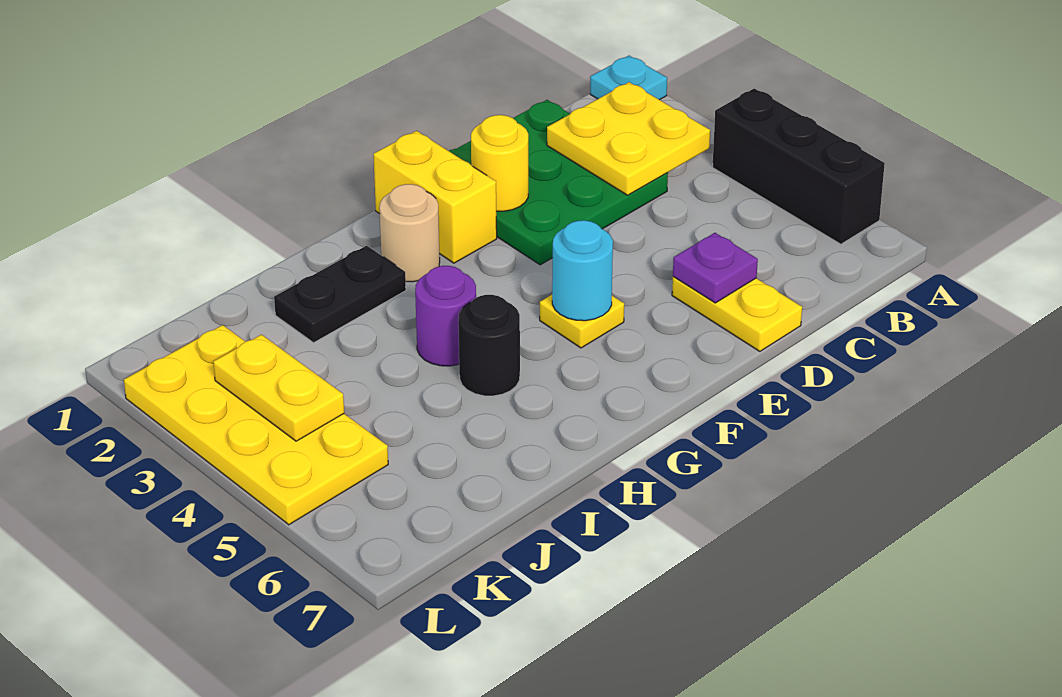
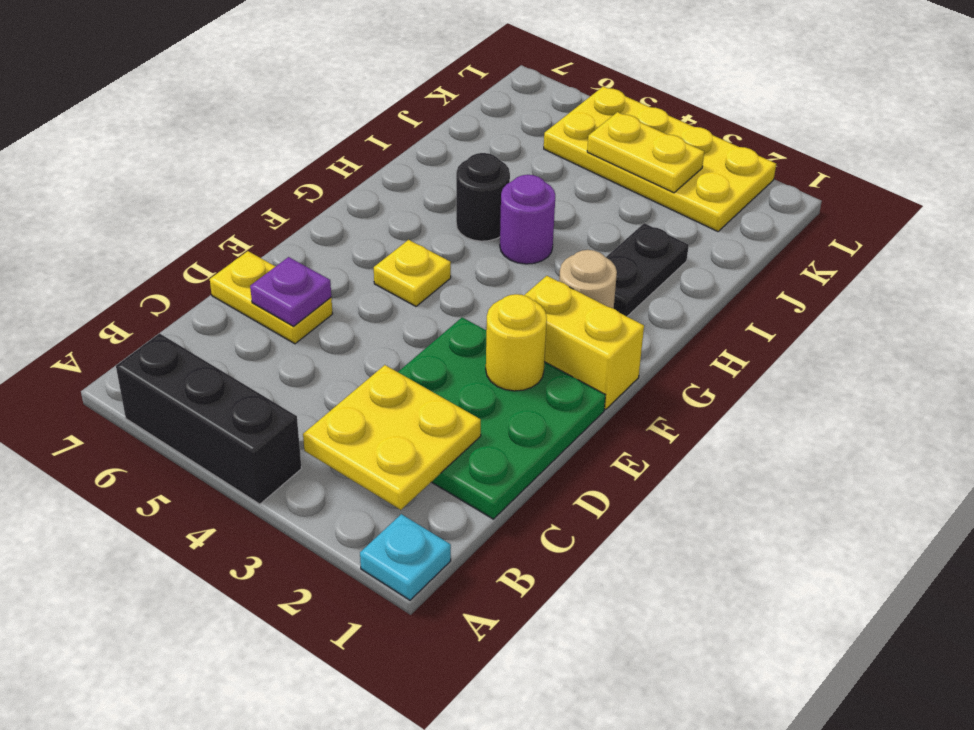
cyan 1x1 round brick [552,220,613,321] -> none

